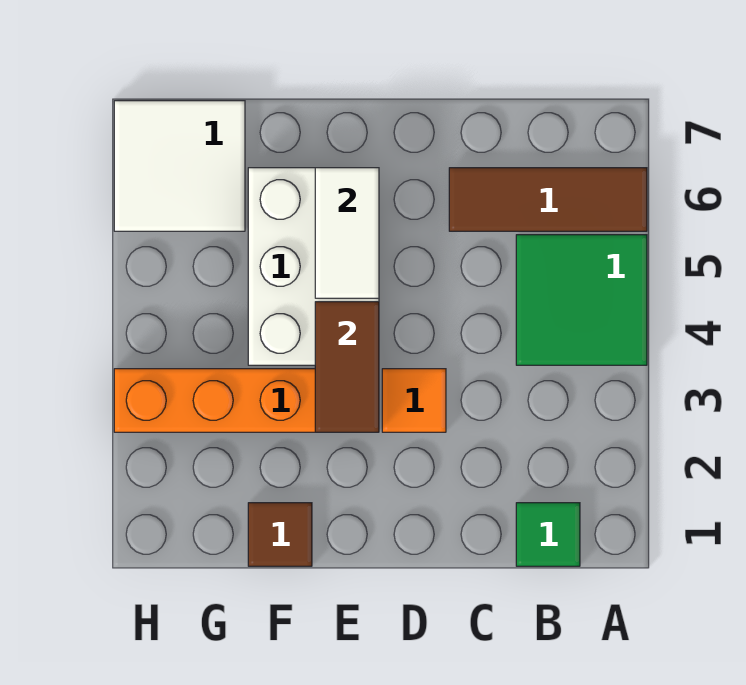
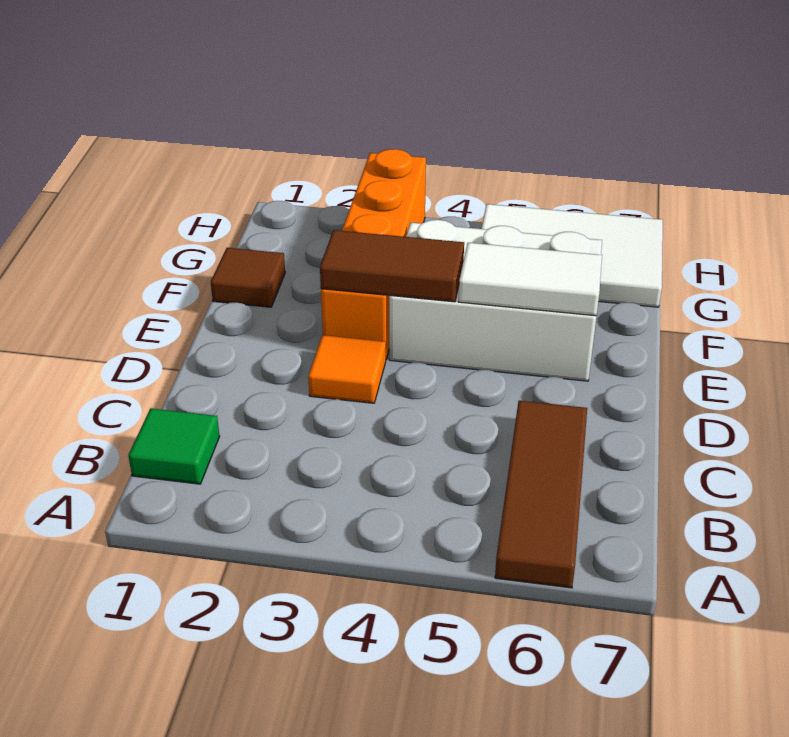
green 2x2 tile [516,235,647,365] -> none
white 2x2 tile [114,101,245,231] -> white 2x3 tile [481,204,663,307]

